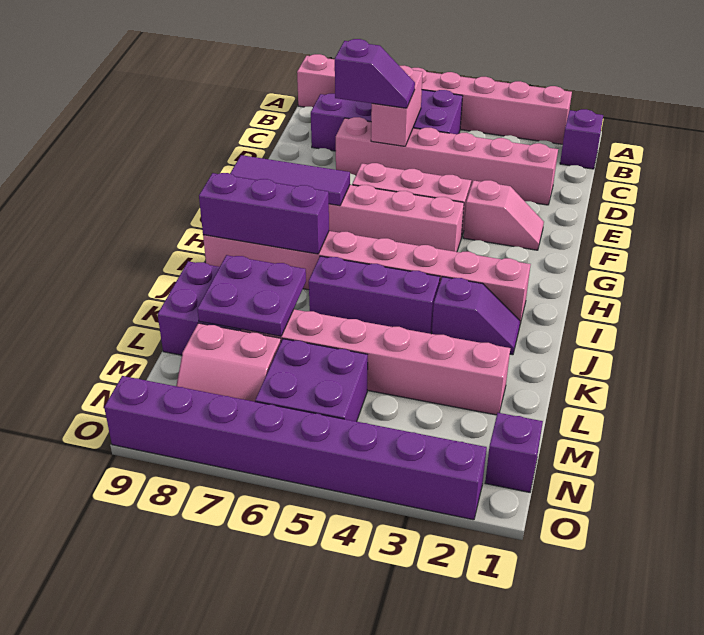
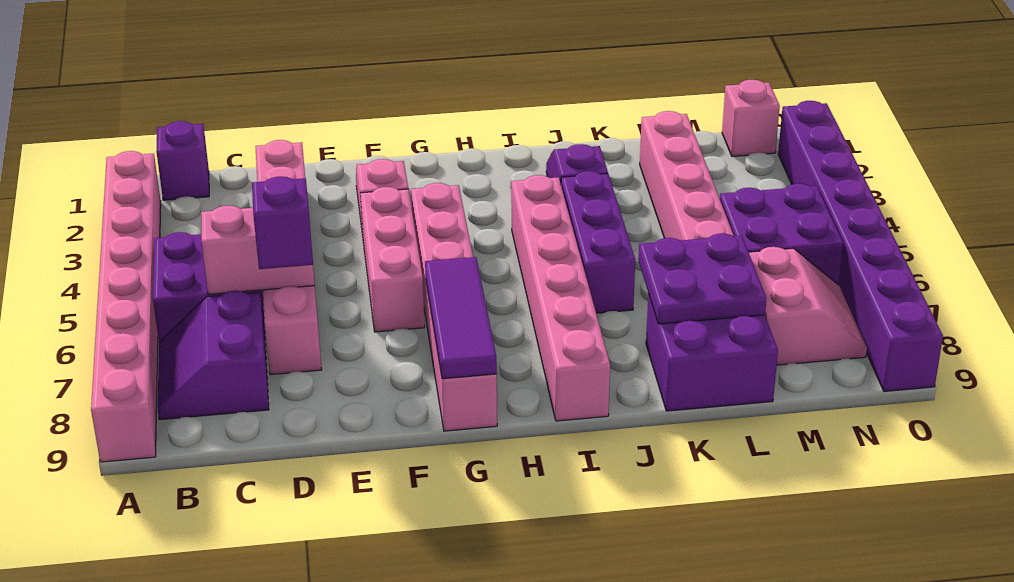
pink 1x8 brick [203,231,531,323] -> pink 1x6 brick [511,175,610,421]
purple 1x3 brick [199,173,329,254] -> none
purple 1x1 brick [485,413,543,492] -> pink 1x1 brick [722,80,780,157]

